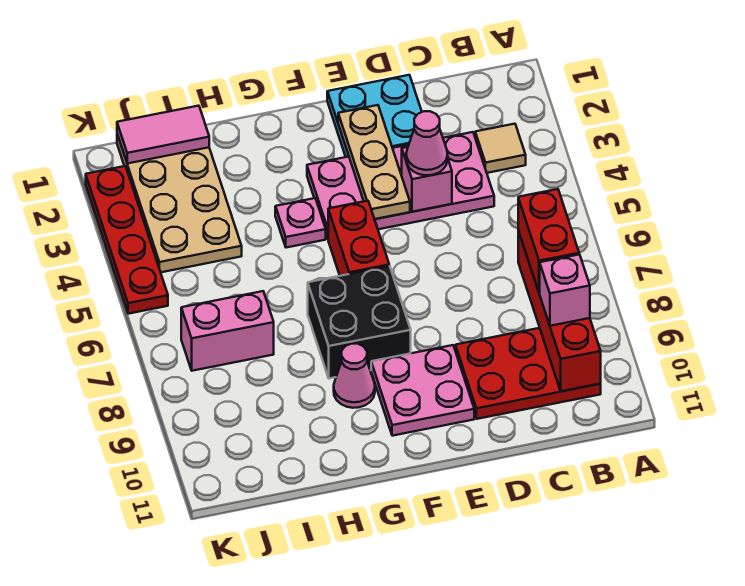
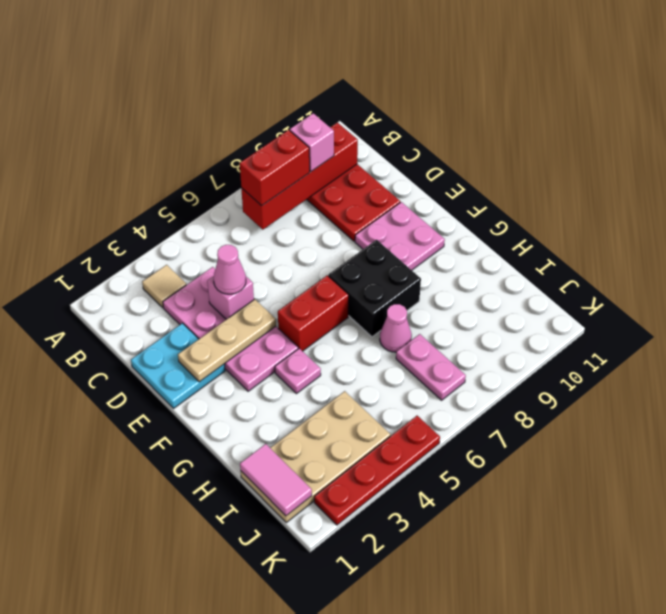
pink 1x1 cone [334,344,375,408] -> pink 1x1 cone moved to [380,304,412,352]
pink 1x2 brick [181,291,274,371] -> pink 1x2 plate [396,334,466,400]

